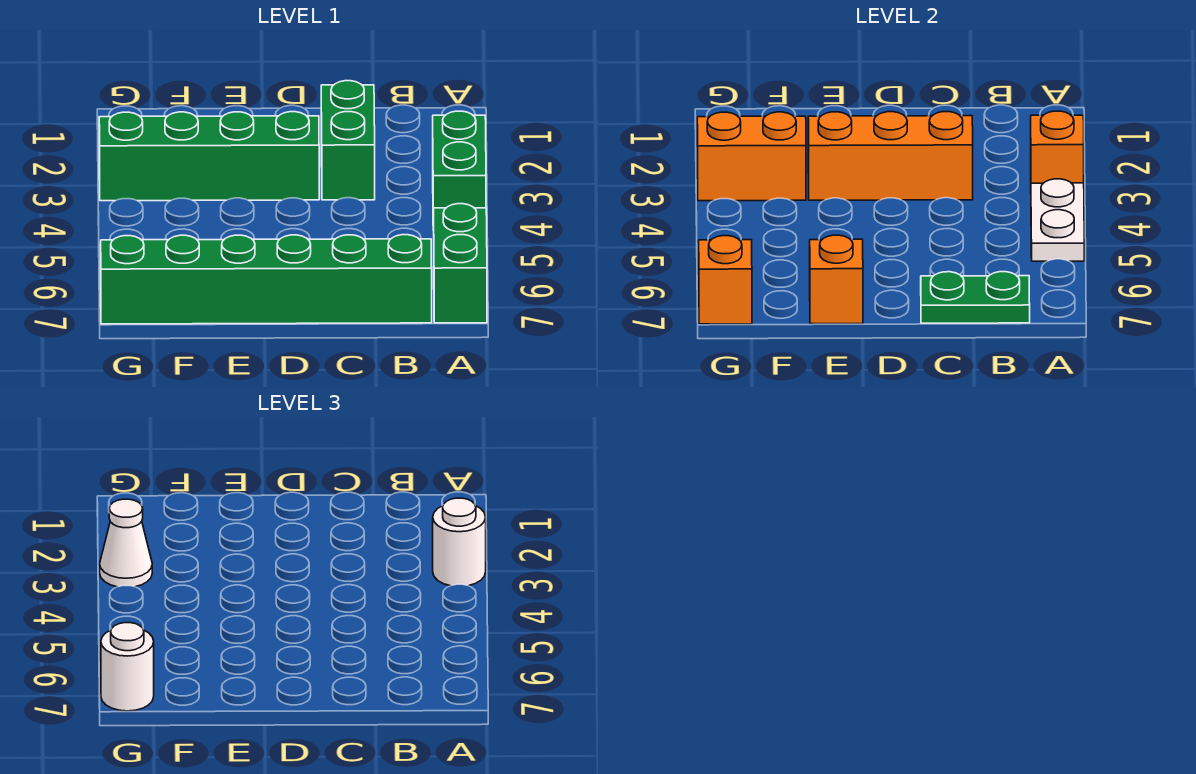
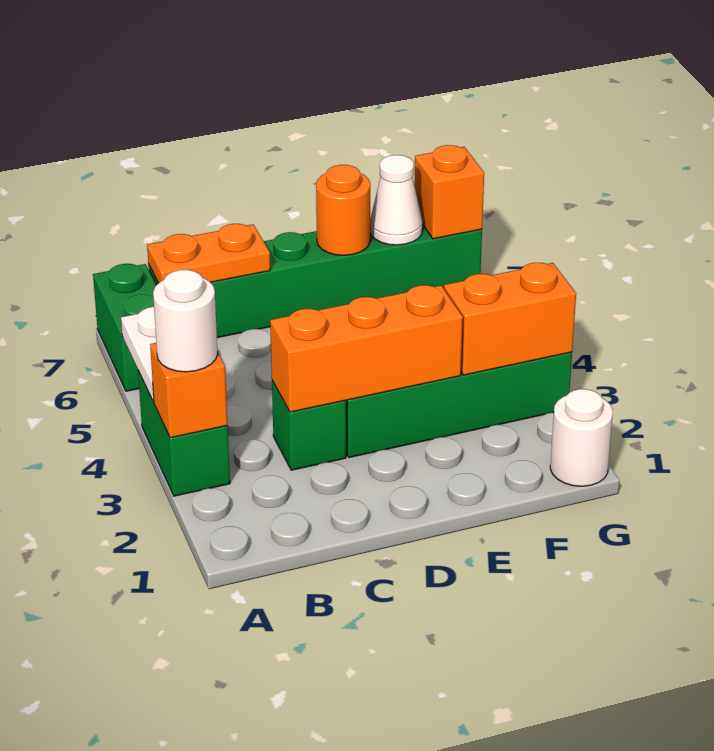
green 1x2 plate [921,272,1030,323] -> orange 1x2 plate [147,224,270,283]
green 1x2 brick [321,81,375,200] -> green 1x1 brick [272,381,346,470]
orange 1x1 brick [810,235,863,324] -> orange 1x1 round brick [316,165,370,255]
white 1x1 cone [100,499,152,587] -> white 1x1 cone moved to [370,155,423,245]
white 1x1 round brick [101,623,154,711] -> white 1x1 round brick moved to [550,389,613,486]

